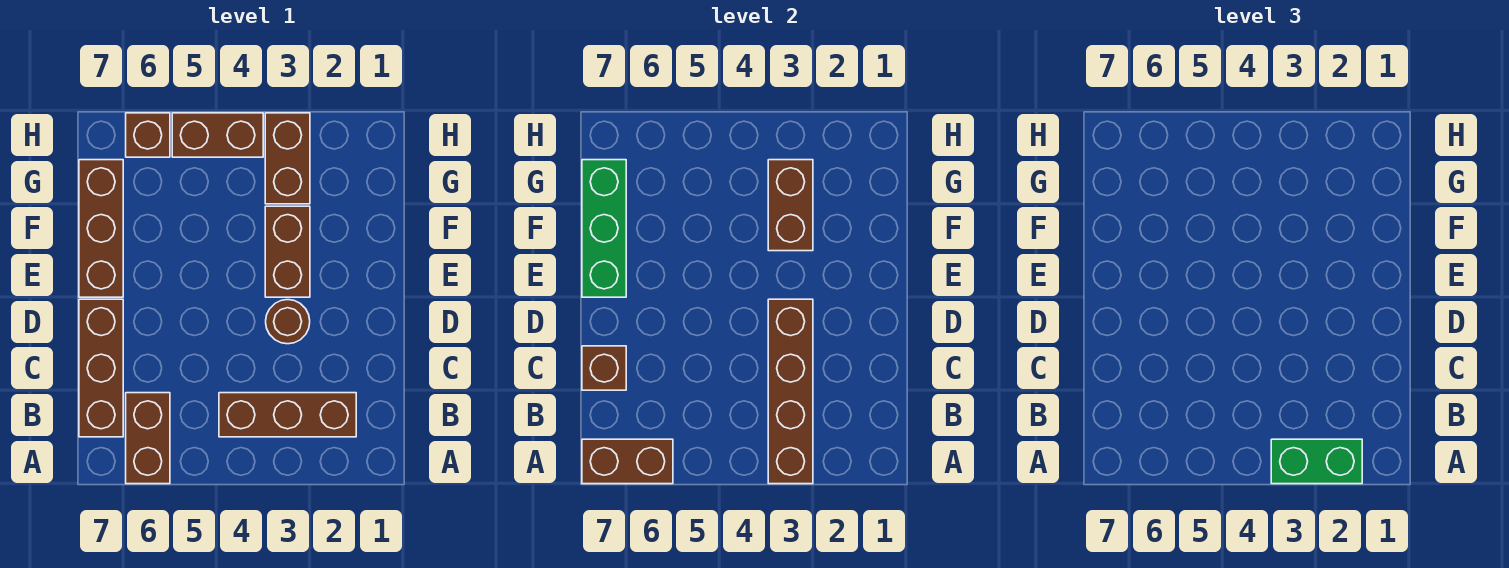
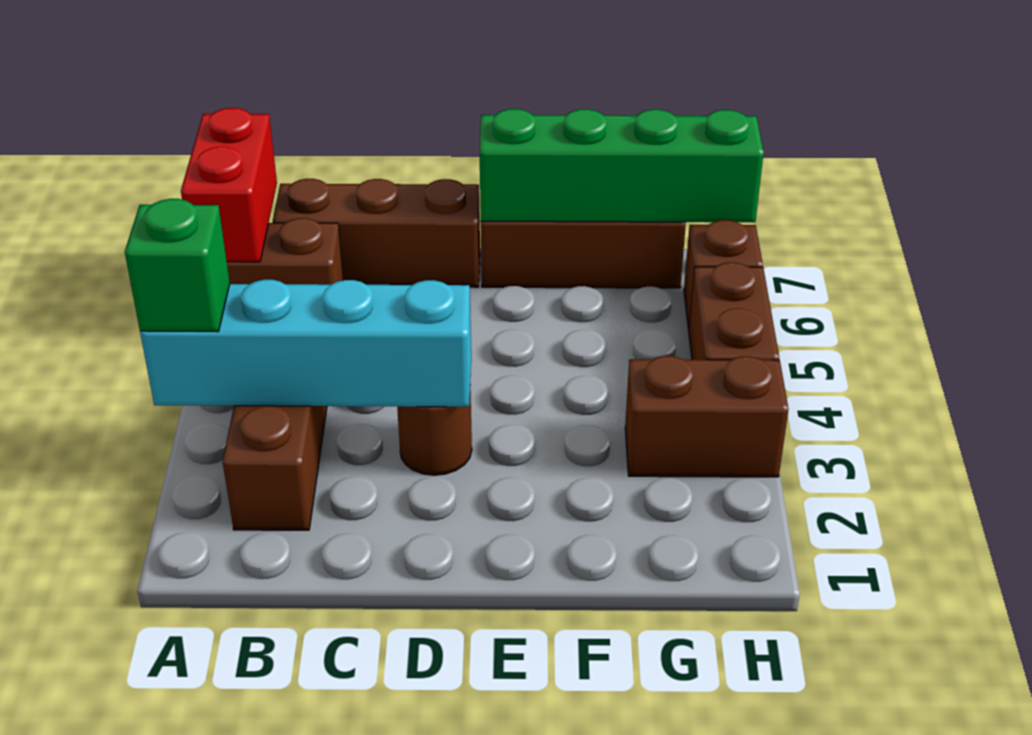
green 1x2 brick [1271,439,1362,484] -> green 1x1 brick [125,199,230,332]
brown 1x4 brick [768,299,813,484] -> cyan 1x4 brick [140,280,471,407]
brown 1x2 brick [582,439,673,484] -> red 1x2 brick [181,108,277,262]
brown 1x1 brick [582,346,626,390] -> none
brown 1x2 brick [265,206,310,297] -> none
green 1x3 brick [582,160,626,297] -> green 1x4 brick [480,109,764,222]
brown 1x2 brick [768,160,813,251] -> none

